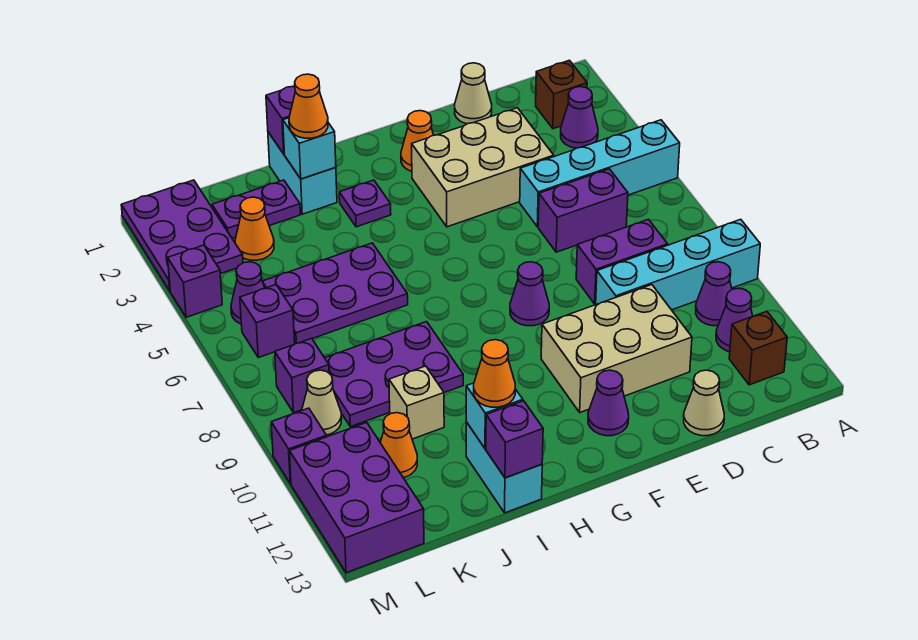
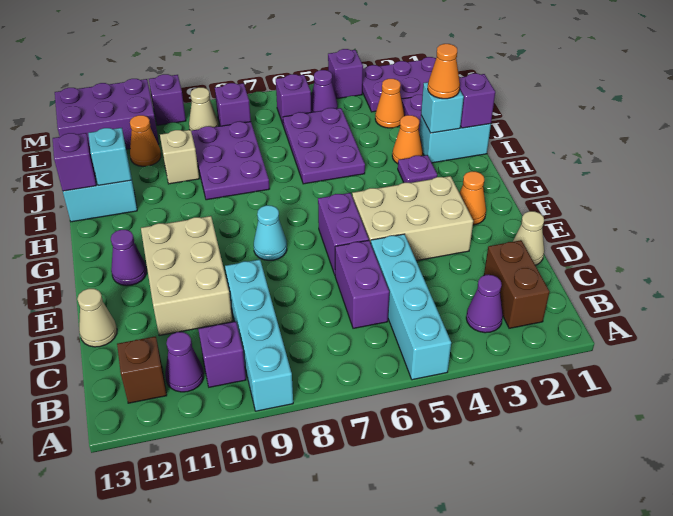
brown 1x1 brick [536,60,587,129] -> brown 1x2 brick [484,240,549,328]
purple 1x1 cone [696,262,732,326] -> purple 1x1 brick [198,322,246,387]
purple 1x2 brick [576,219,668,304] -> purple 1x2 brick moved to [318,193,369,274]
tan 2x3 brick [412,108,554,227] -> tan 2x3 brick turned to [352,176,473,261]
purple 1x1 cone [510,262,549,326] -> cyan 1x1 cone [254,205,287,260]
orange 1x1 cone [474,340,515,407] -> orange 1x1 cone moved to [392,115,423,164]

